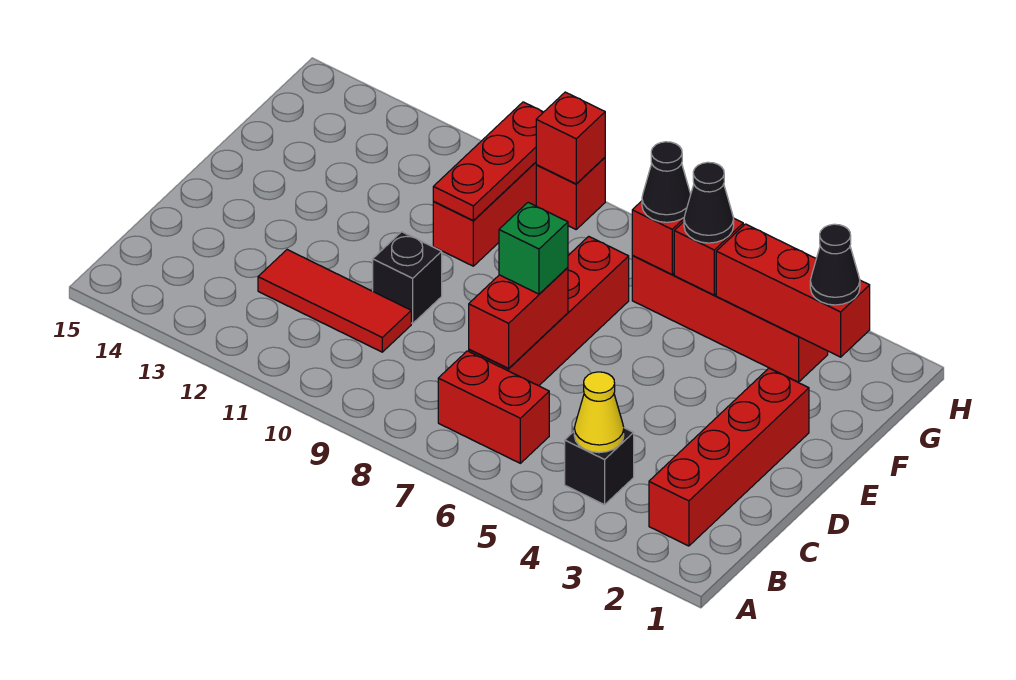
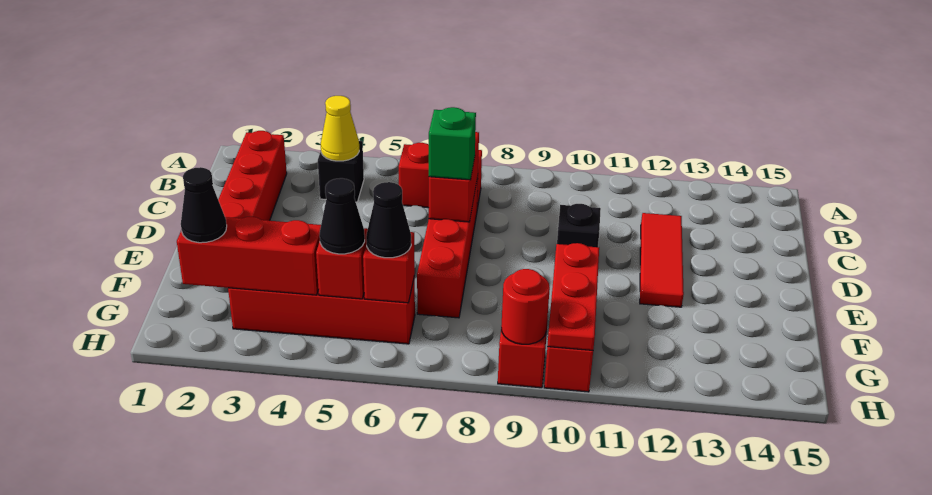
red 1x3 tile [258,250,411,352] -> red 1x3 tile turned to [640,213,684,307]
red 1x1 brick [536,92,605,184] -> red 1x1 round brick [501,269,550,344]

